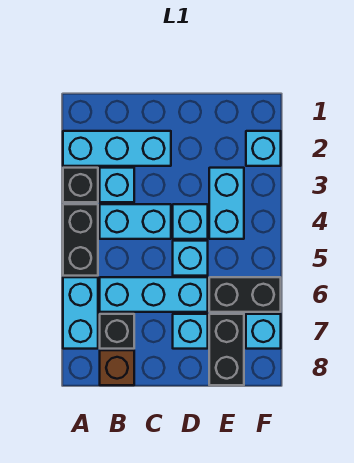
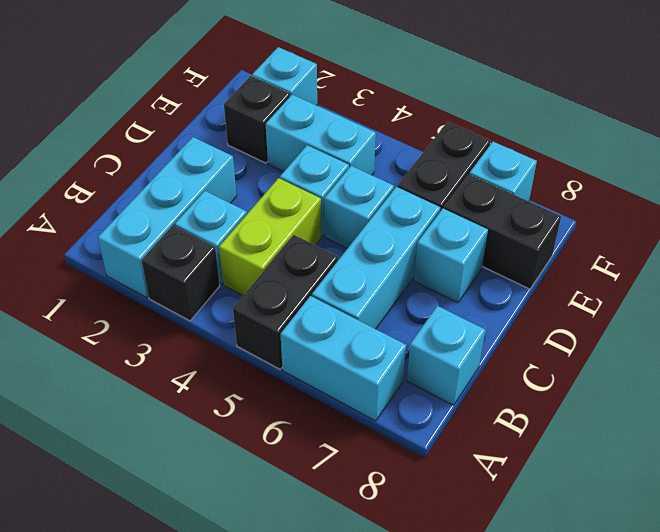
black 1x2 brick [63,204,98,276] -> black 1x2 brick turned to [233,235,338,369]
cyan 1x2 brick [100,204,171,239] -> lime 1x2 brick [219,178,321,295]
black 1x1 brick [100,314,134,349] -> black 1x1 brick moved to [224,76,290,163]
brown 1x1 brick [100,350,134,385] -> cyan 1x1 brick [407,306,485,405]

